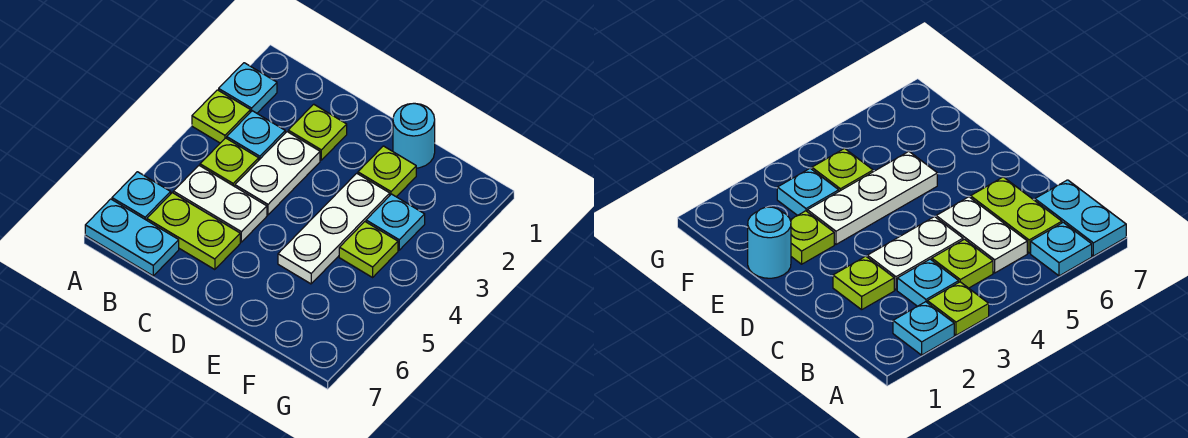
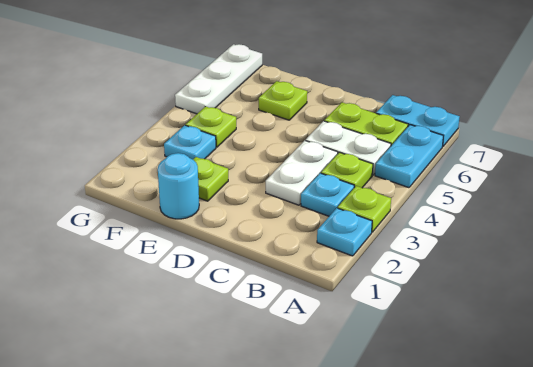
cyan 1x1 plate [112,172,171,220] -> cyan 1x2 plate [375,125,443,188]
lime 1x1 plate [288,104,347,160] -> lime 1x1 plate moved to [259,81,307,120]
white 1x3 plate [278,173,390,284] -> white 1x3 plate moved to [175,44,262,114]

